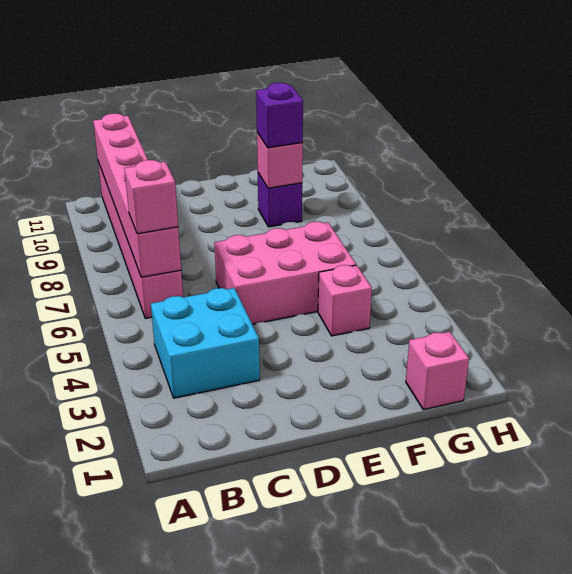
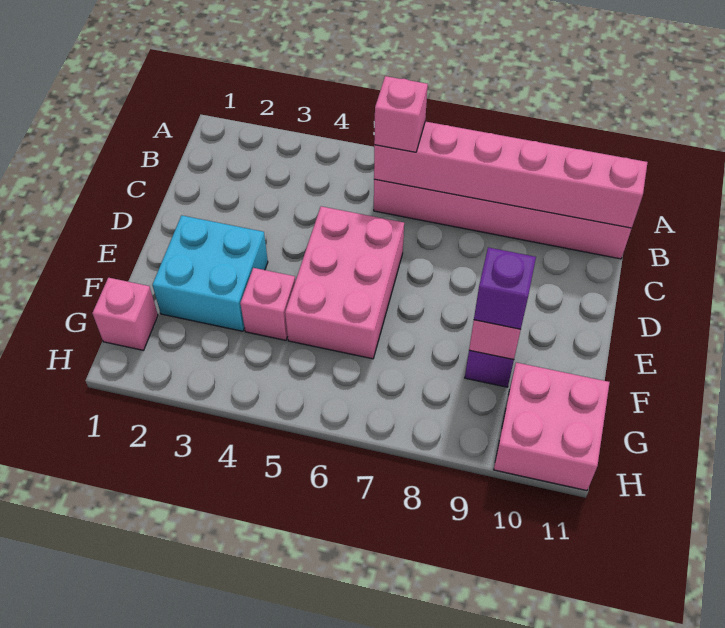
cyan 2x2 brick [151,288,260,398] -> cyan 2x2 brick moved to [153,215,268,331]
none -> pink 2x2 brick [494,362,610,491]

